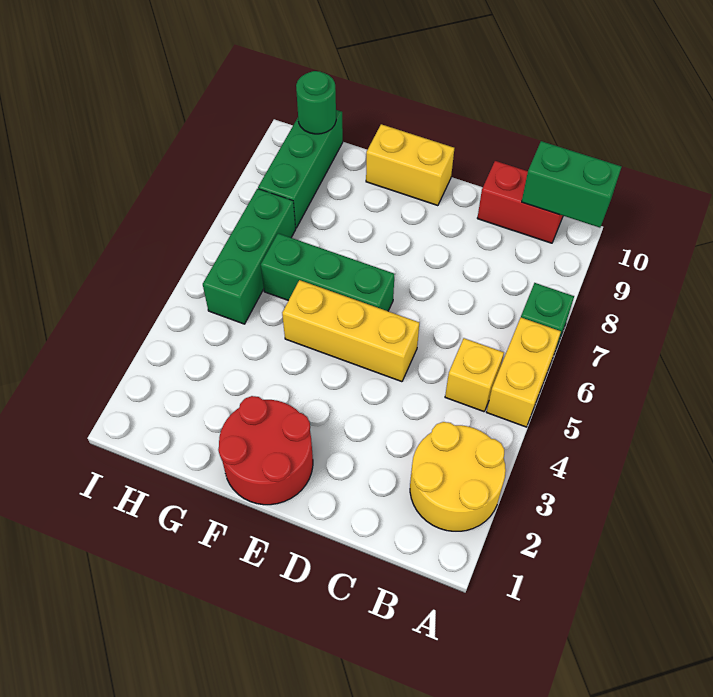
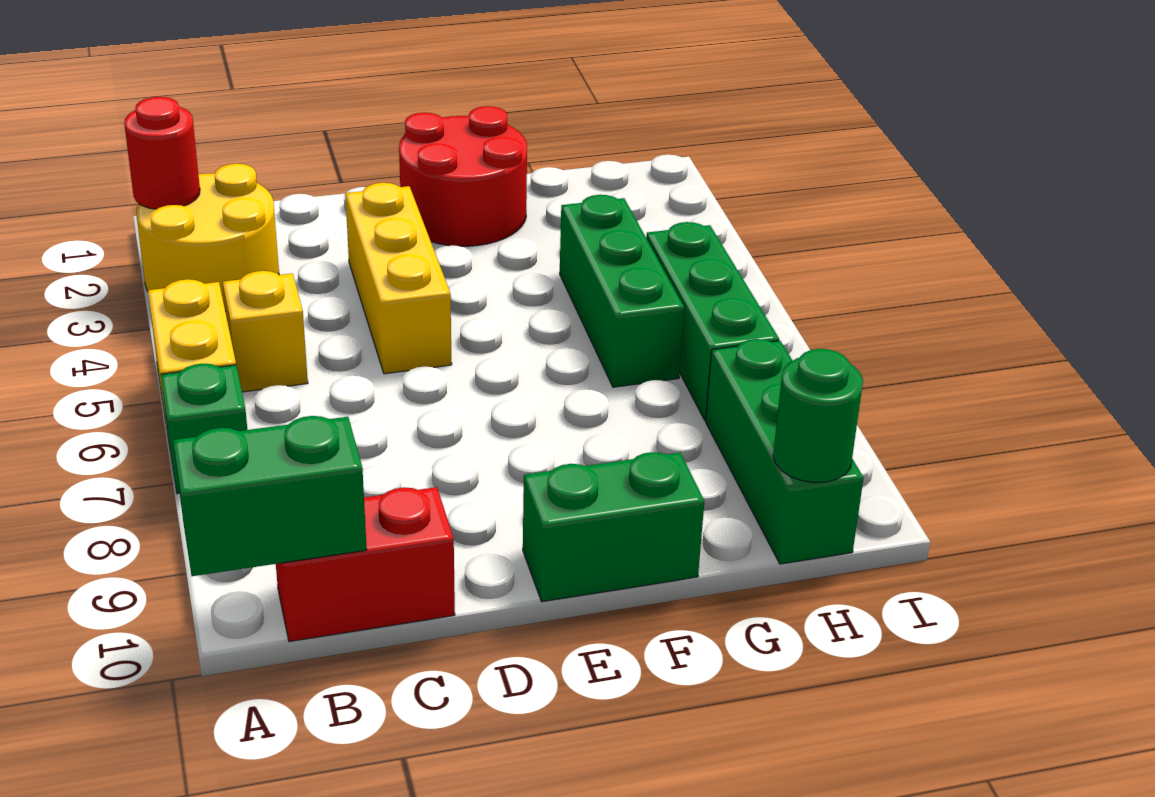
none -> red 1x1 round brick [124,97,200,209]
yellow 1x3 brick [282,280,419,382] -> yellow 1x3 brick turned to [345,183,452,374]
green 1x3 brick [261,233,395,311] -> green 1x3 brick turned to [560,195,684,387]
yellow 1x2 brick [366,124,454,206] -> green 1x2 brick [523,452,704,602]

